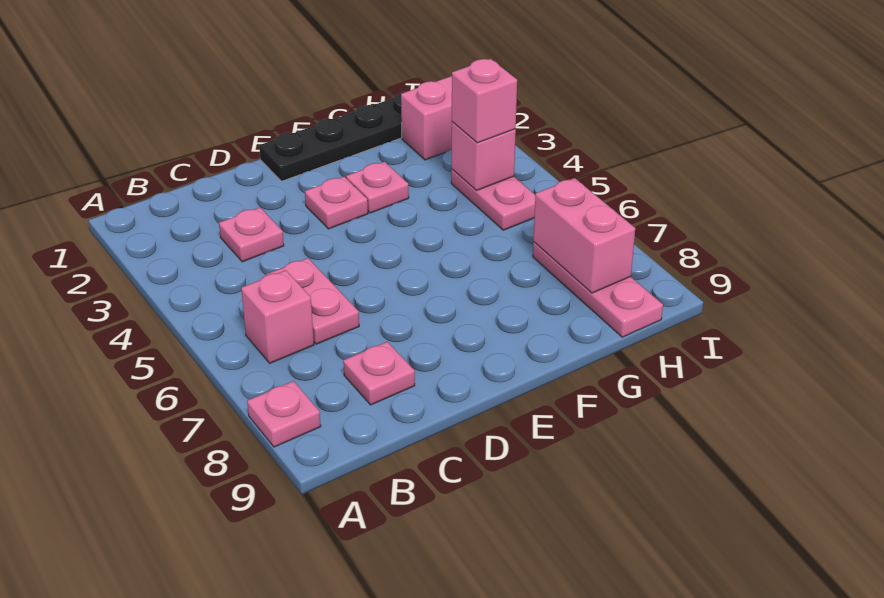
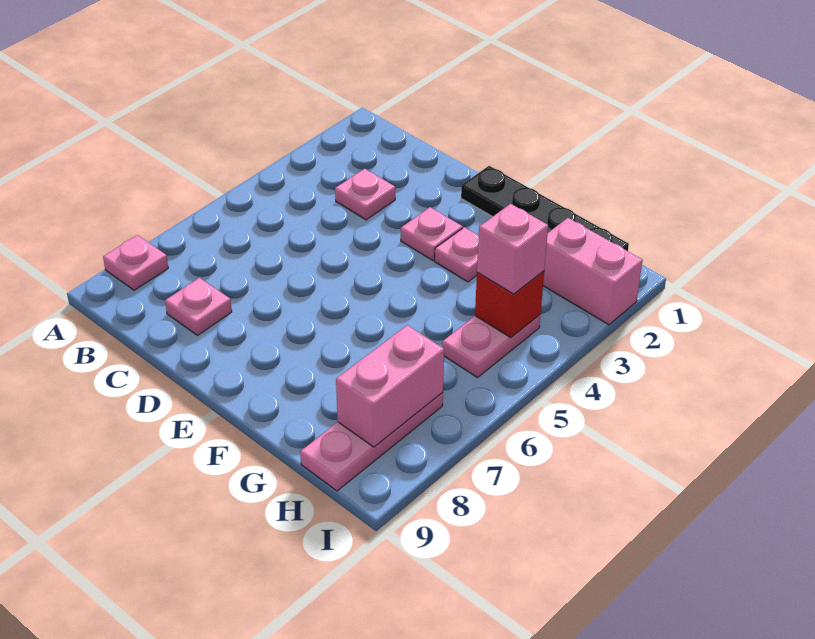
pink 1x1 brick [241,270,314,363] -> none
pink 1x2 plate [266,258,359,344] -> none
pink 1x1 brick [452,122,516,190] -> red 1x1 brick [475,271,544,337]

